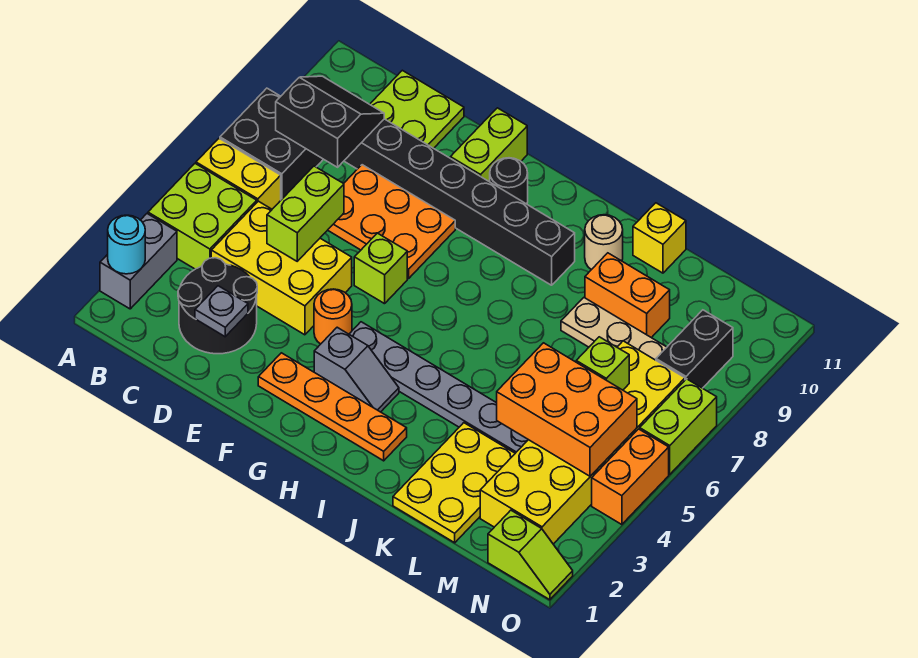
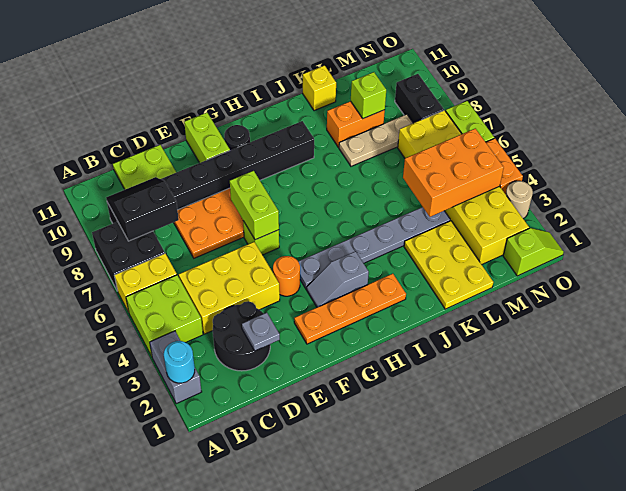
lime 1x2 brick [267,166,344,261] -> lime 1x2 brick moved to [230,171,279,240]
grey 1x2 slope [314,327,399,412] -> grey 1x2 slope turned to [306,251,369,307]
tan 1x1 round brick [585,215,623,270] -> tan 1x1 round brick moved to [506,181,533,219]
lime 1x1 brick [576,337,629,390] -> lime 1x1 brick moved to [351,72,386,118]

